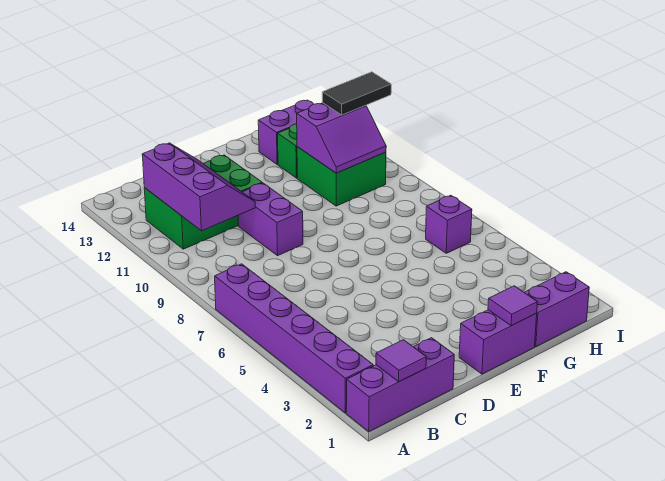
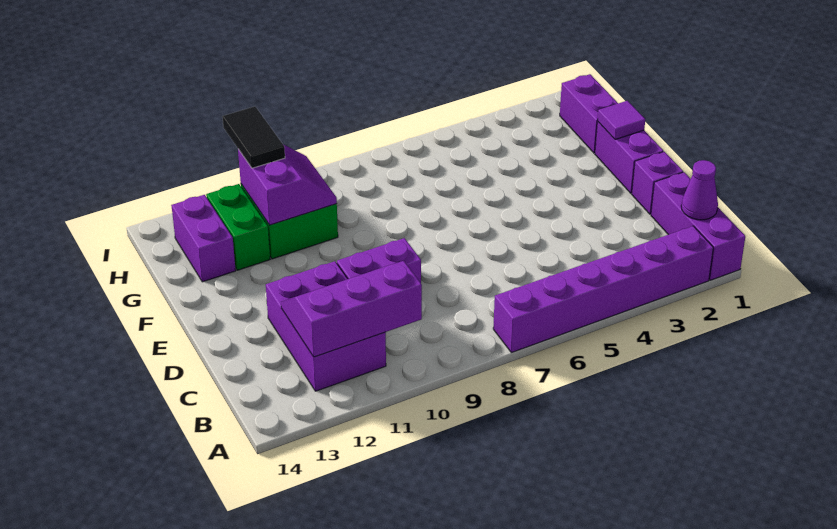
purple 1x1 tile [376,340,426,382] -> purple 1x1 cone [681,160,718,220]
green 2x3 brick [144,155,262,249] -> purple 2x3 brick [266,261,386,391]
purple 1x1 brick [426,195,472,253] -> purple 1x1 brick moved to [632,152,683,214]

